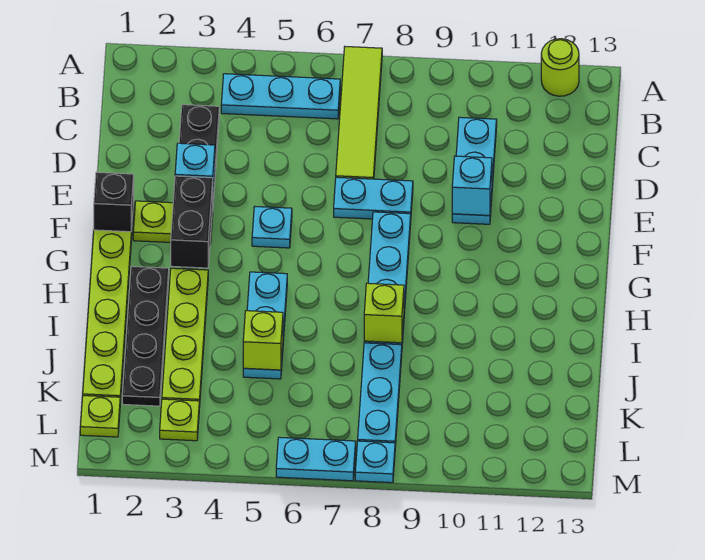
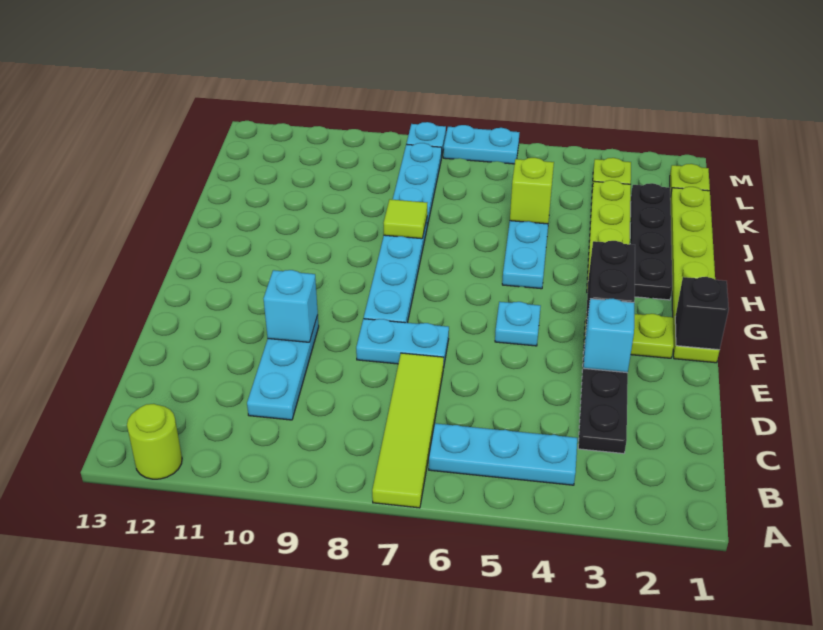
lime 1x1 brick [364,283,404,343] -> lime 1x1 tile [384,199,427,239]

